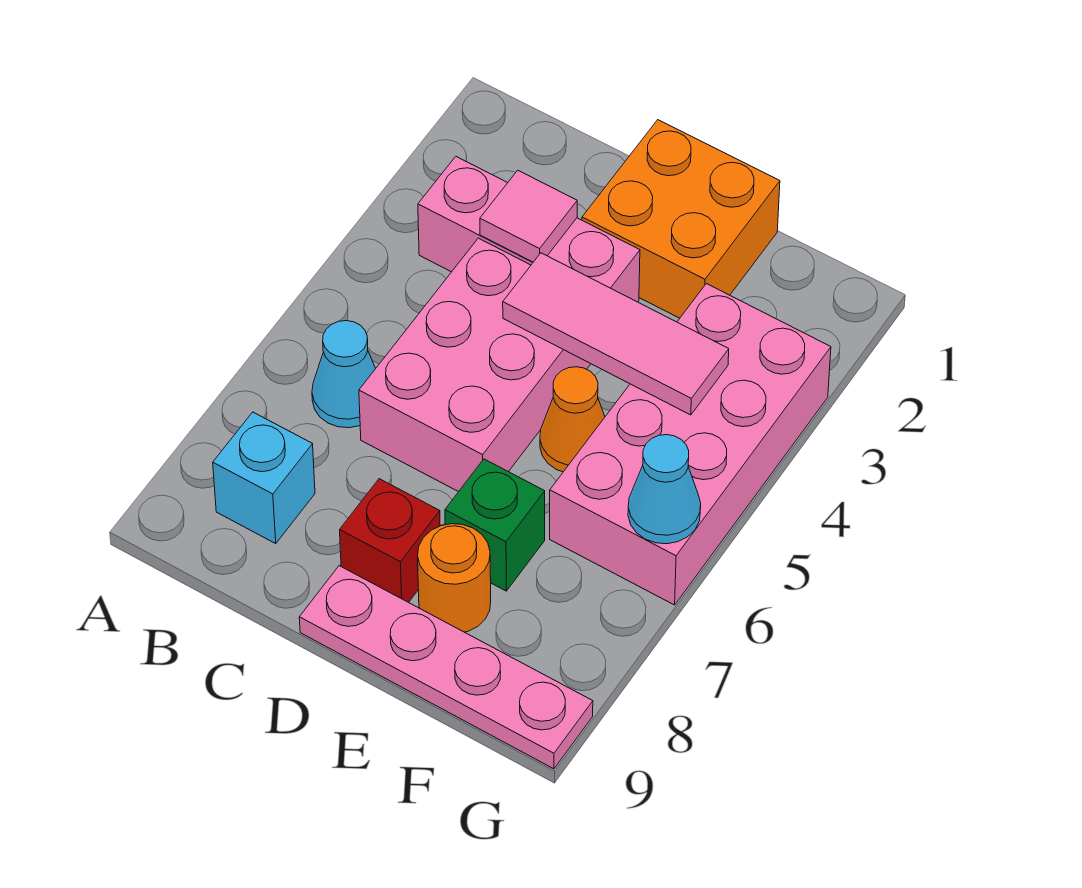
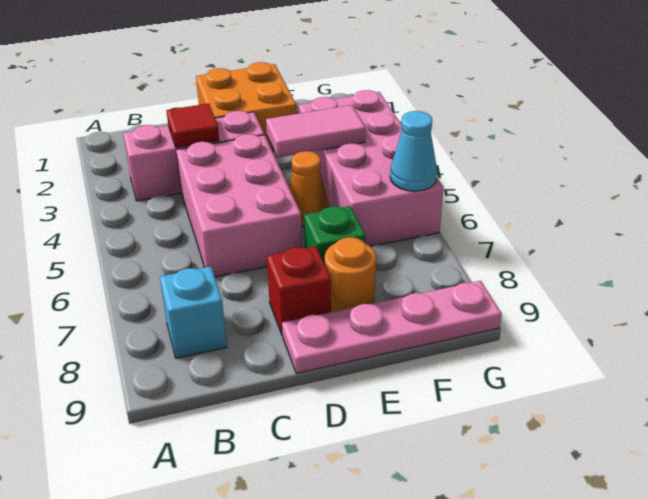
cyan 1x1 cone [312,321,376,428] -> none
pink 1x1 tile [480,170,577,262] -> red 1x1 tile [166,103,219,148]
pink 1x3 tile [503,253,729,415] -> pink 1x2 tile [266,105,366,157]

